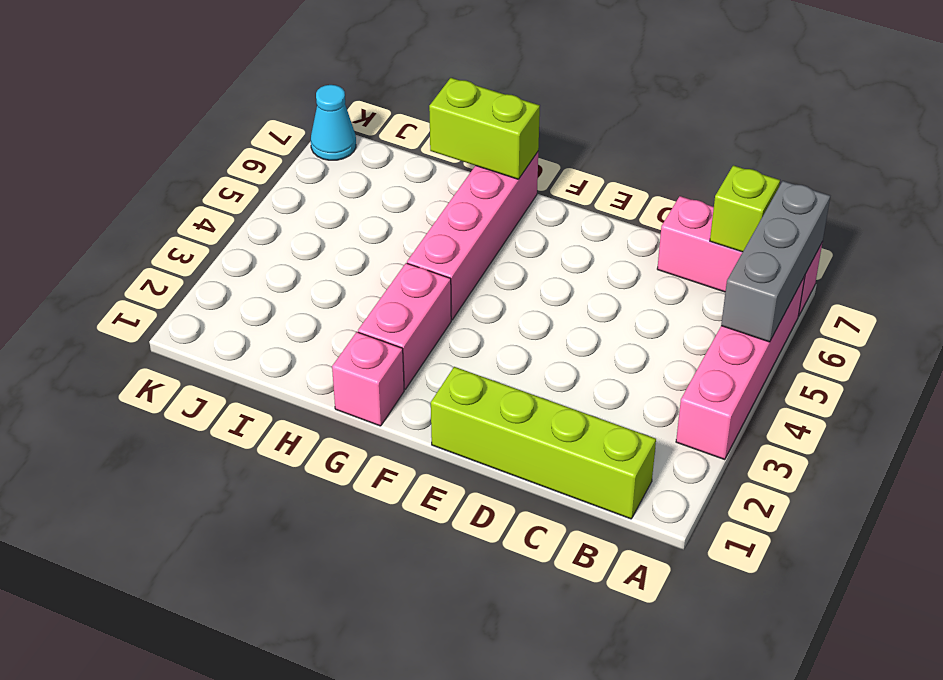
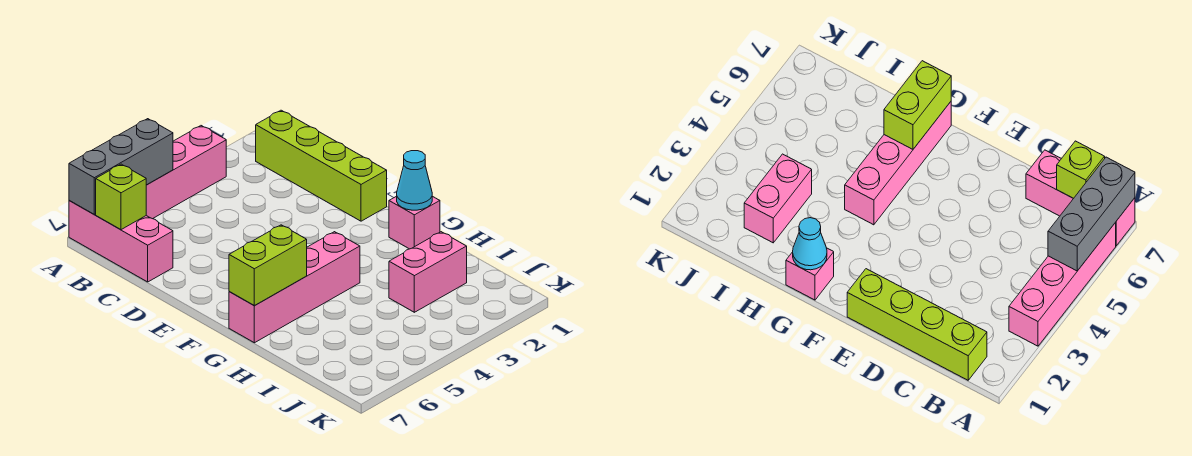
pink 1x2 brick [358,263,451,389] -> pink 1x2 brick moved to [389,232,467,312]
lime 1x2 brick [429,78,540,179] -> lime 1x2 brick turned to [229,225,307,305]
cyan 1x1 cone [311,85,356,160] -> cyan 1x1 cone moved to [397,151,432,210]

